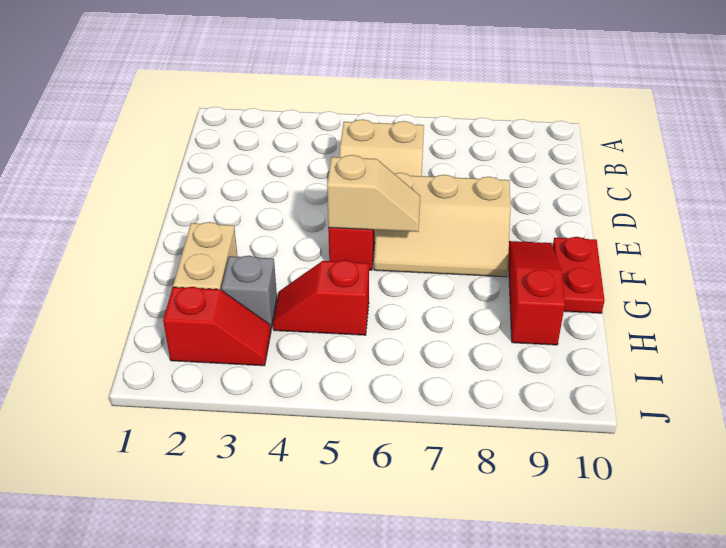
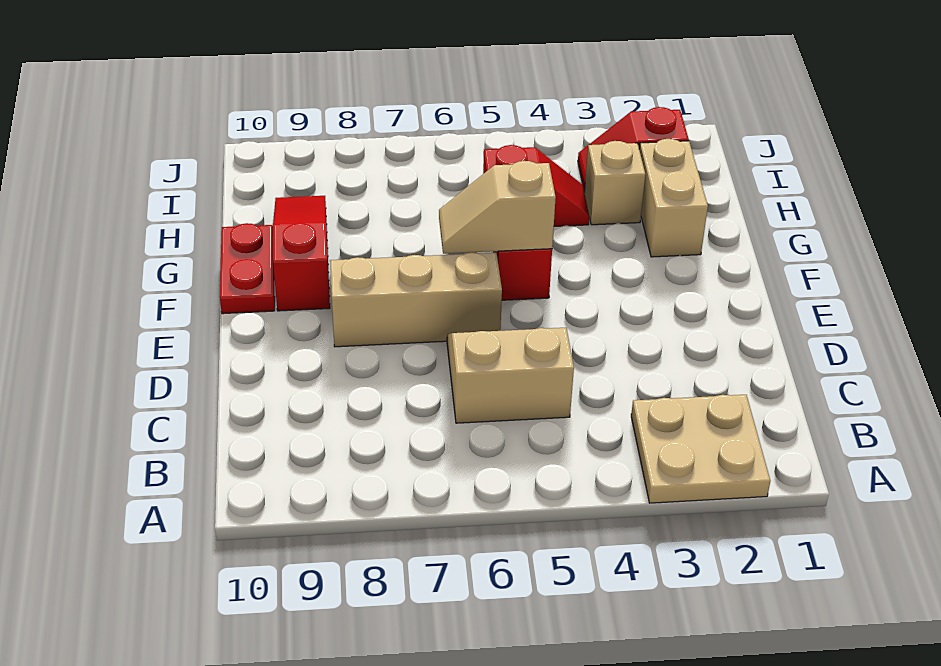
none -> tan 2x2 plate [631,395,770,503]
red 1x3 slope [508,241,565,345] -> red 1x3 slope turned to [273,196,330,311]
grey 1x1 brick [222,256,277,329] -> tan 1x1 brick [584,141,645,225]

